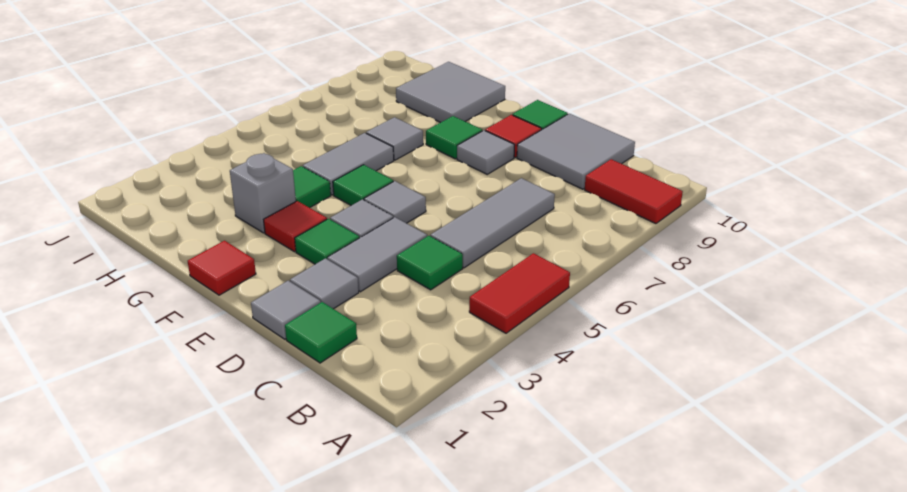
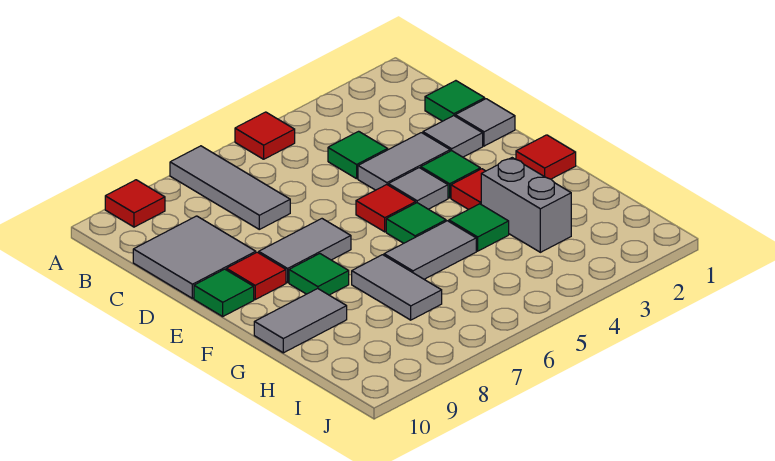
red 1x2 tile [469,253,570,333] -> red 1x1 tile [235,112,295,159]
red 1x2 tile [585,159,683,224] -> red 1x1 tile [105,180,165,227]
grey 1x3 tile [430,178,555,268] -> grey 1x3 tile turned to [170,146,290,229]
grey 1x1 tile [364,181,426,223] -> red 1x1 tile [356,185,416,232]
grey 1x1 tile [457,130,515,174] -> grey 1x2 tile [259,219,351,283]
grey 1x1 brick [230,153,296,233] -> grey 1x2 brick [481,158,571,252]
grey 1x1 tile [366,117,423,160] -> grey 1x2 tile [352,255,442,320]
grey 2x2 tile [396,62,505,123] -> grey 1x2 tile [254,289,347,353]

